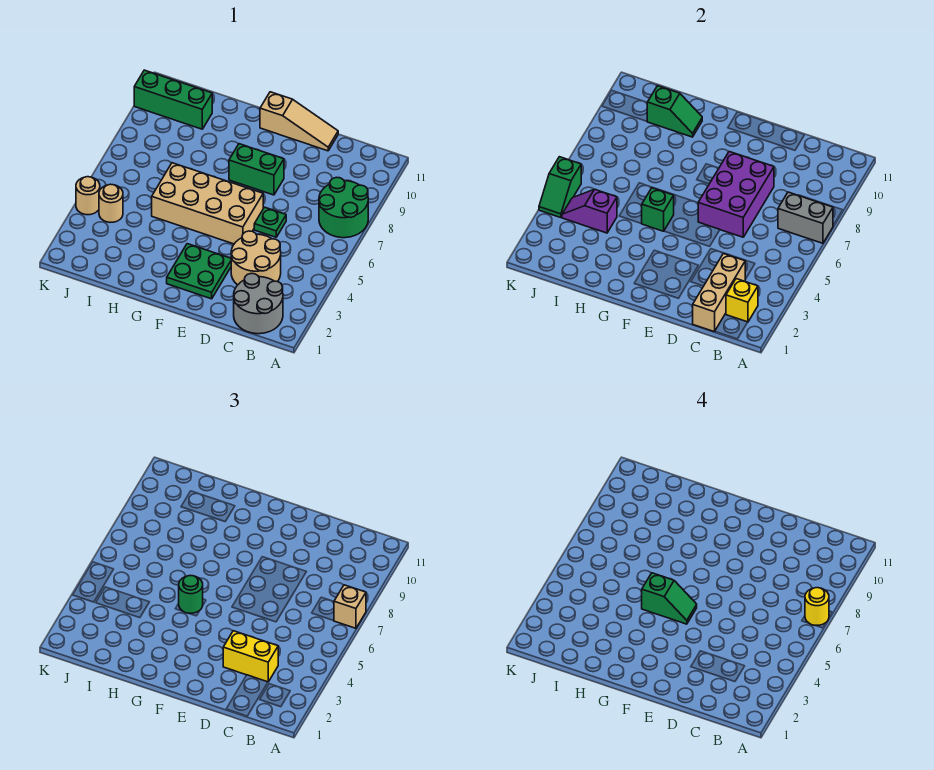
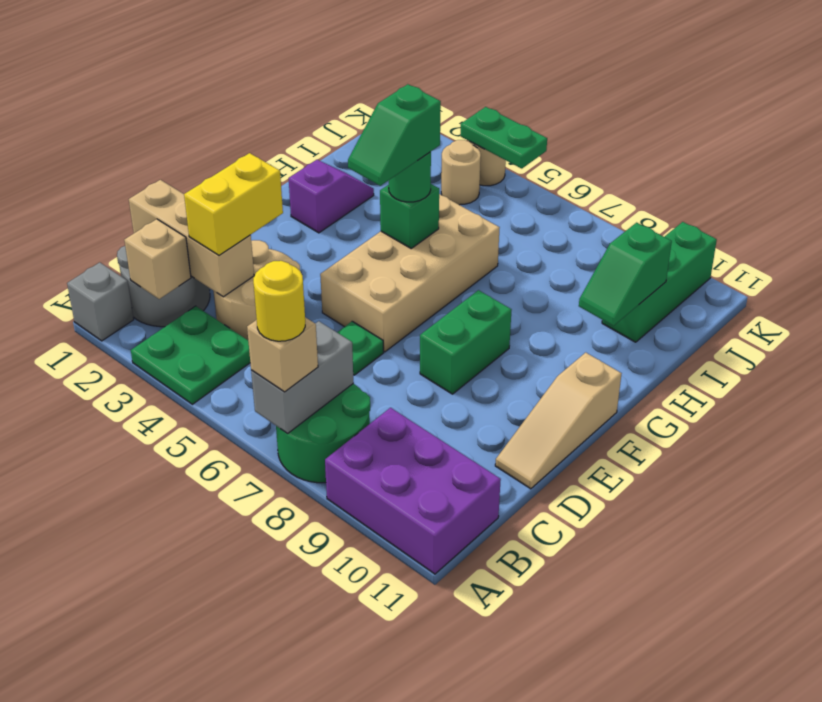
none -> grey 1x1 brick [67,262,134,341]
yellow 1x1 brick [726,279,758,322] -> tan 1x1 brick [124,219,191,299]
purple 2x3 brick [698,152,774,237] -> purple 2x3 brick moved to [325,408,501,574]
green 2x2 plate [167,244,231,299] -> green 2x2 plate moved to [131,306,250,404]
purple 1x2 slope [562,189,617,233] -> purple 1x2 slope moved to [289,160,374,233]
green 1x2 slope [539,157,581,218] -> green 1x2 plate [460,107,547,169]

